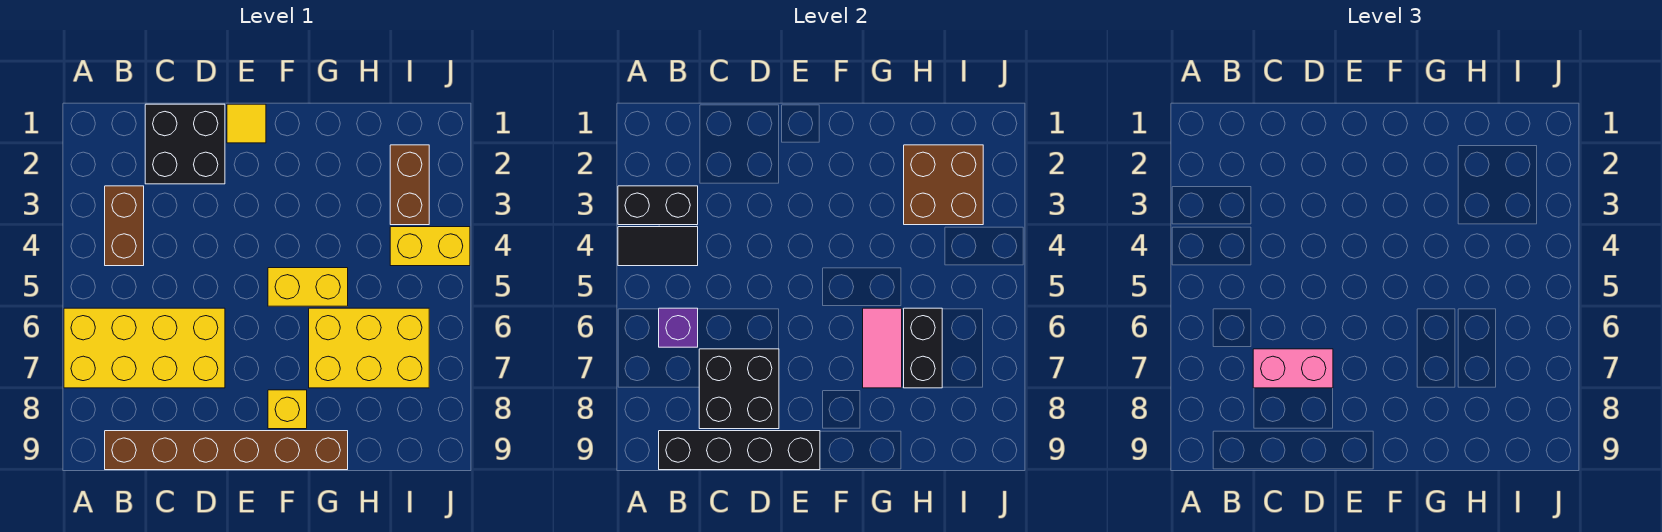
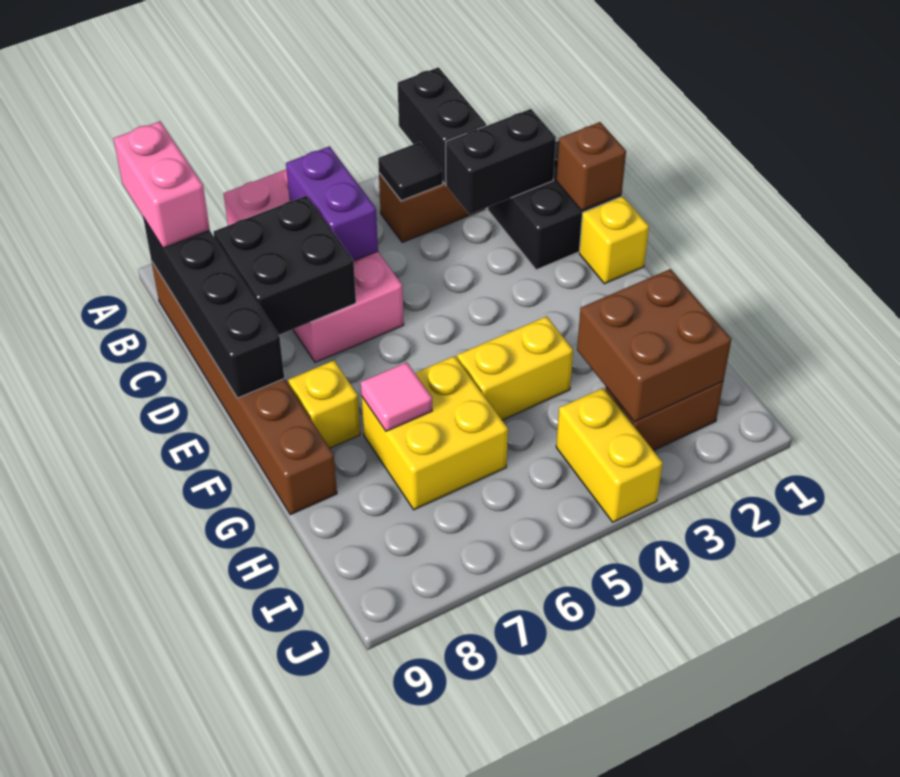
black 1x2 tile [618,227,698,266] -> black 1x1 tile [378,142,443,201]
yellow 2x4 brick [64,308,225,388] -> pink 2x4 brick [224,169,404,362]
purple 1x1 brick [659,308,698,347] -> purple 1x2 brick [286,146,378,261]
pink 1x2 brick [1253,349,1333,388] -> pink 1x2 brick moved to [113,121,210,248]
none -> brown 1x1 brick [556,122,626,211]
yellow 1x1 tile [227,104,266,143] -> yellow 1x1 brick [579,196,649,284]
yellow 1x2 brick [268,268,348,306] -> yellow 1x2 brick turned to [457,316,573,420]
yellow 2x3 brick [309,308,429,388] -> yellow 2x2 brick [361,356,508,510]
pink 1x2 tile [863,308,902,388] -> pink 1x1 tile [361,362,432,431]
black 1x2 brick [904,308,942,388] -> black 1x2 brick moved to [446,109,556,214]

